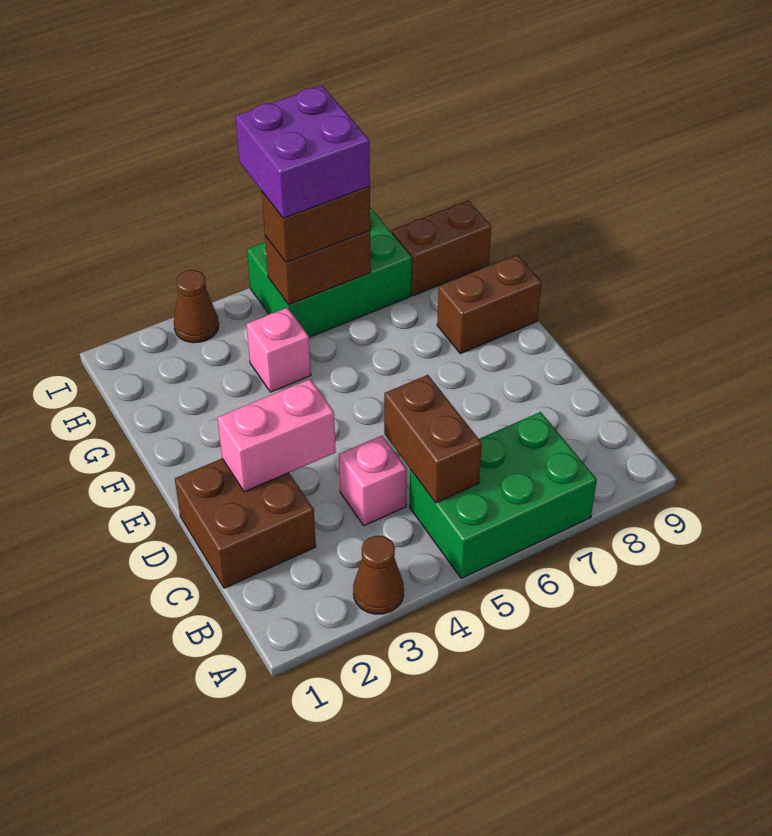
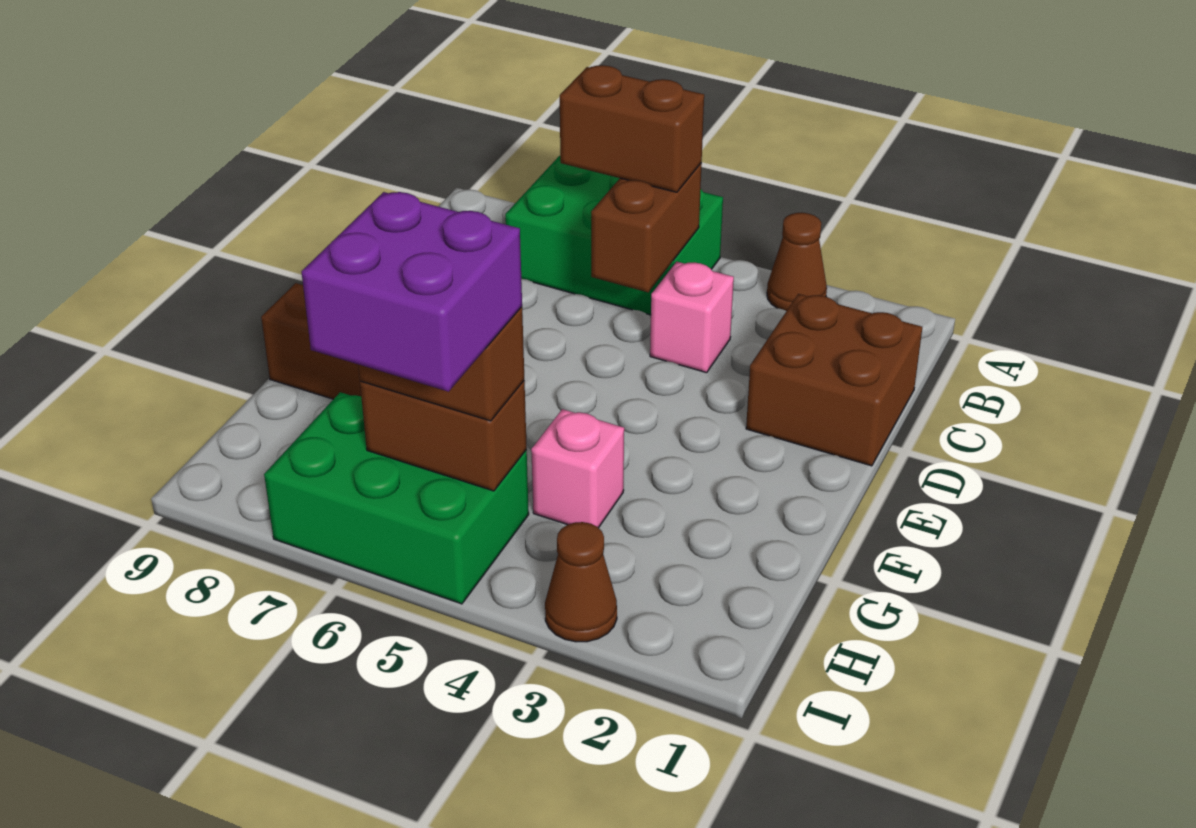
pink 1x2 brick [217,379,336,492] -> none
brown 1x2 brick [392,200,491,296] -> brown 1x2 brick moved to [560,65,704,192]

